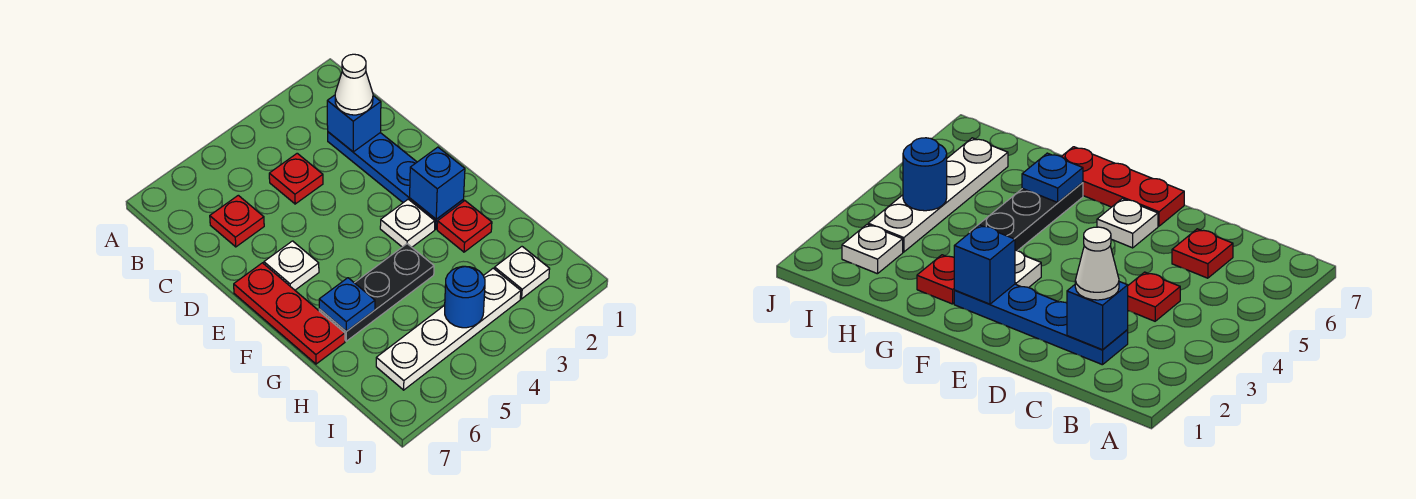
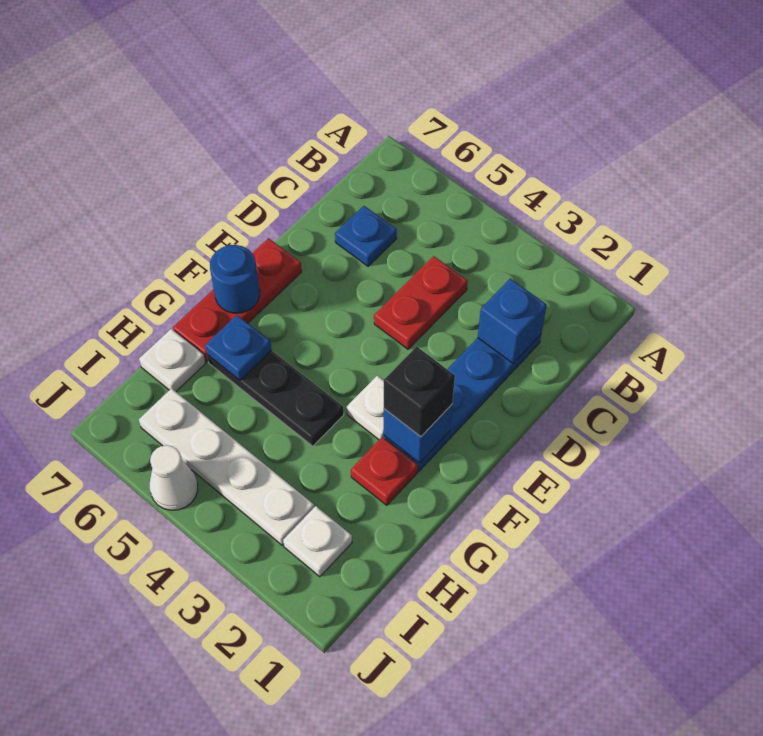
white 1x1 cone [335,54,373,115] -> white 1x1 cone moved to [150,445,198,510]
red 1x1 plate [269,153,323,204] -> red 1x2 plate [374,256,468,349]
red 1x1 plate [210,195,264,247] -> blue 1x1 plate [335,206,397,266]
white 1x1 plate [264,241,319,290] -> white 1x1 plate moved to [139,329,206,391]
none -> black 1x1 brick [384,347,455,437]
blue 1x1 round brick [445,266,485,328] -> blue 1x1 round brick moved to [210,245,260,313]

